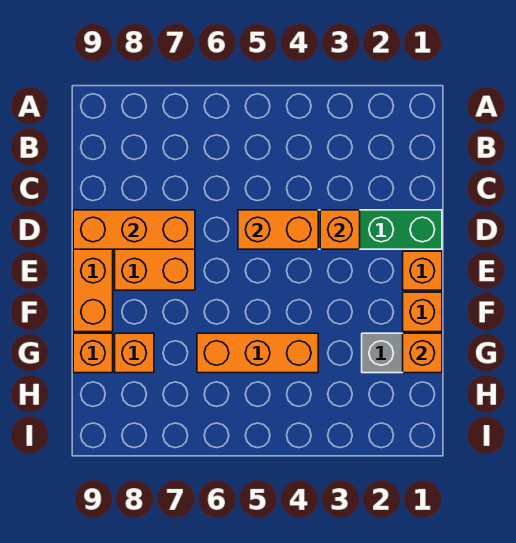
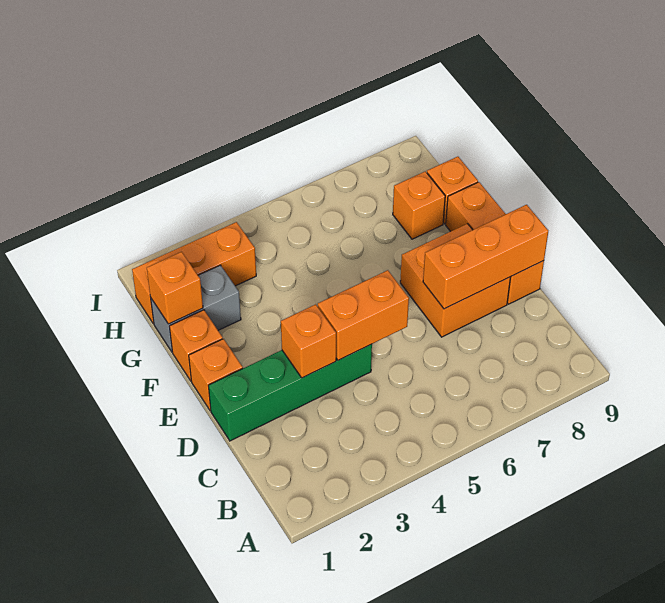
orange 1x3 brick [197,333,318,373] -> orange 1x3 brick moved to [132,222,256,324]

